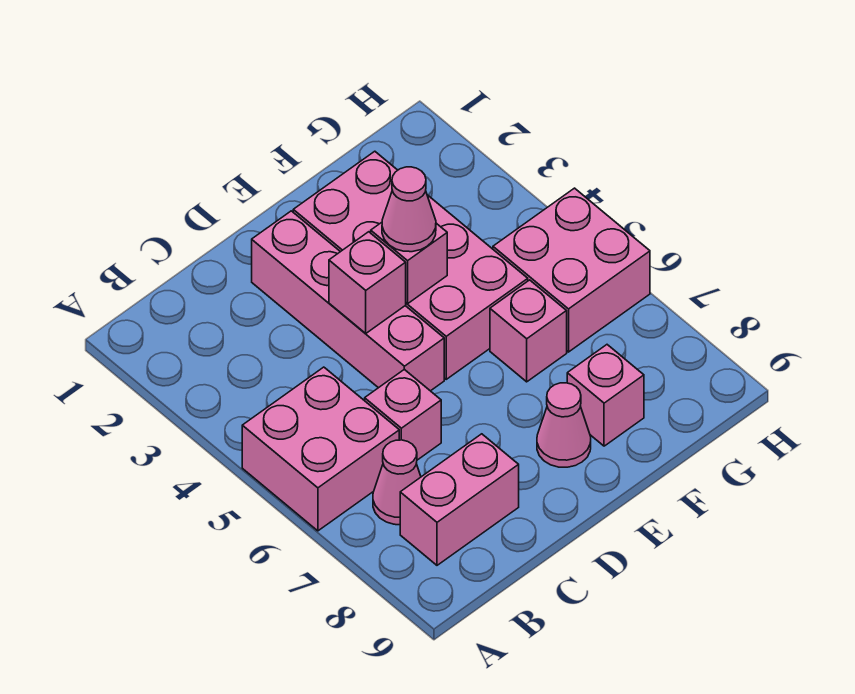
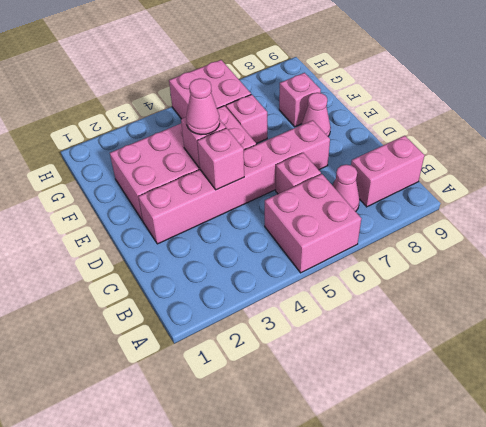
pink 1x2 brick [400,434,519,565] -> pink 1x2 brick turned to [351,136,425,207]
pink 1x4 brick [252,211,444,391] -> pink 1x6 brick [138,120,330,244]

